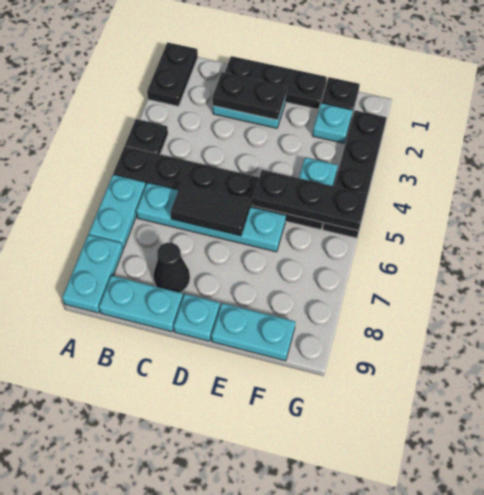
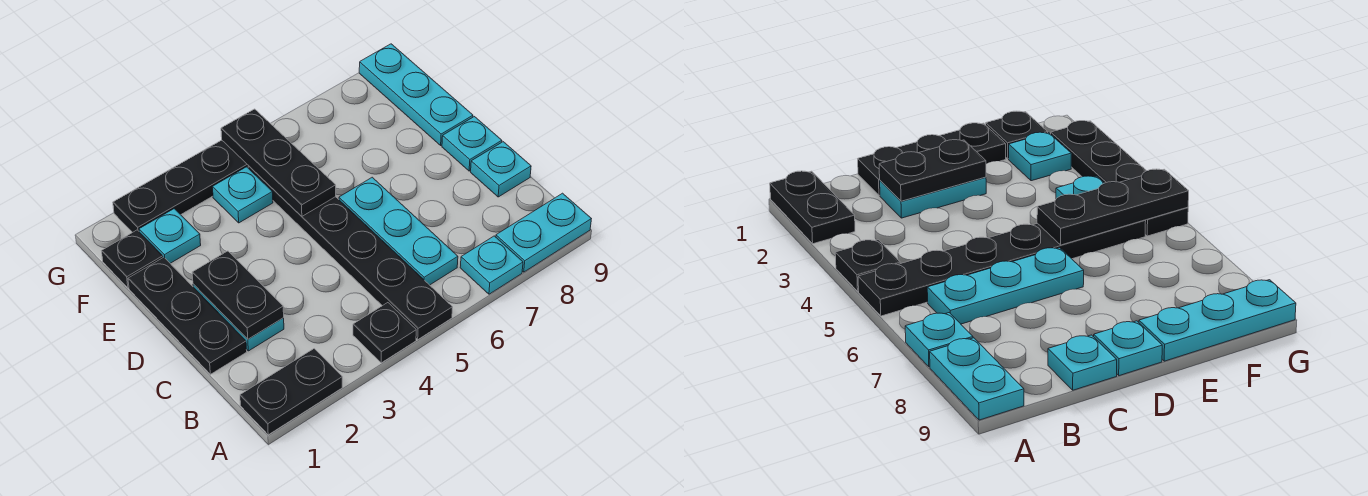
cyan 1x2 plate [89,175,146,248] -> cyan 1x1 plate [460,236,523,294]
cyan 1x4 plate [136,183,286,252] -> cyan 1x3 plate [339,177,458,285]
cyan 1x2 plate [99,275,183,332] -> cyan 1x1 plate [471,142,531,197]
black 1x2 tile [171,183,251,236] -> none
black 1x1 cone [154,243,190,292] -> none
cyan 1x2 plate [211,303,295,361] -> cyan 1x3 plate [359,44,473,145]

